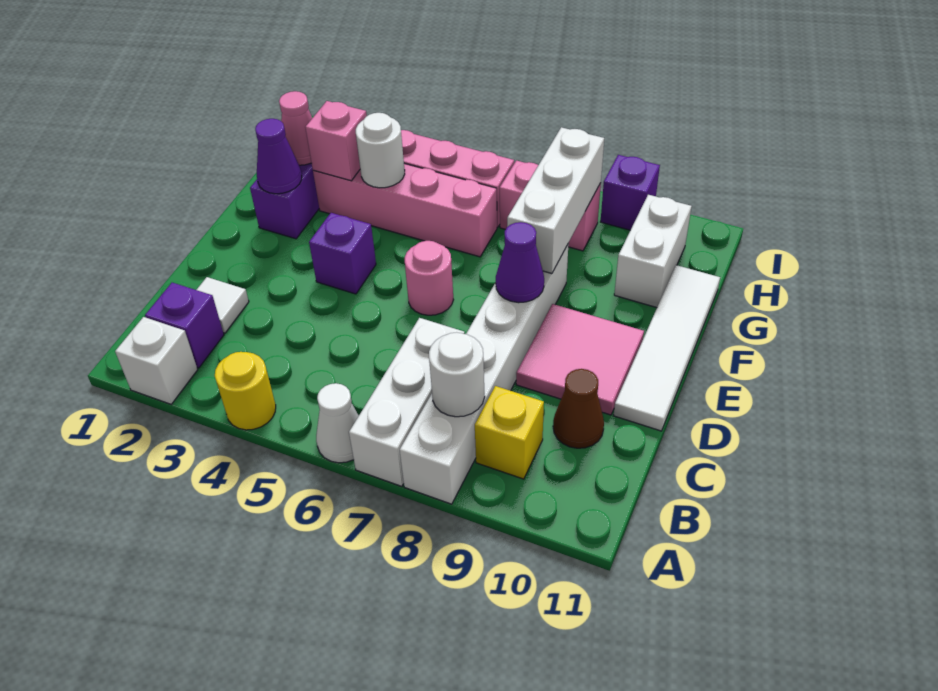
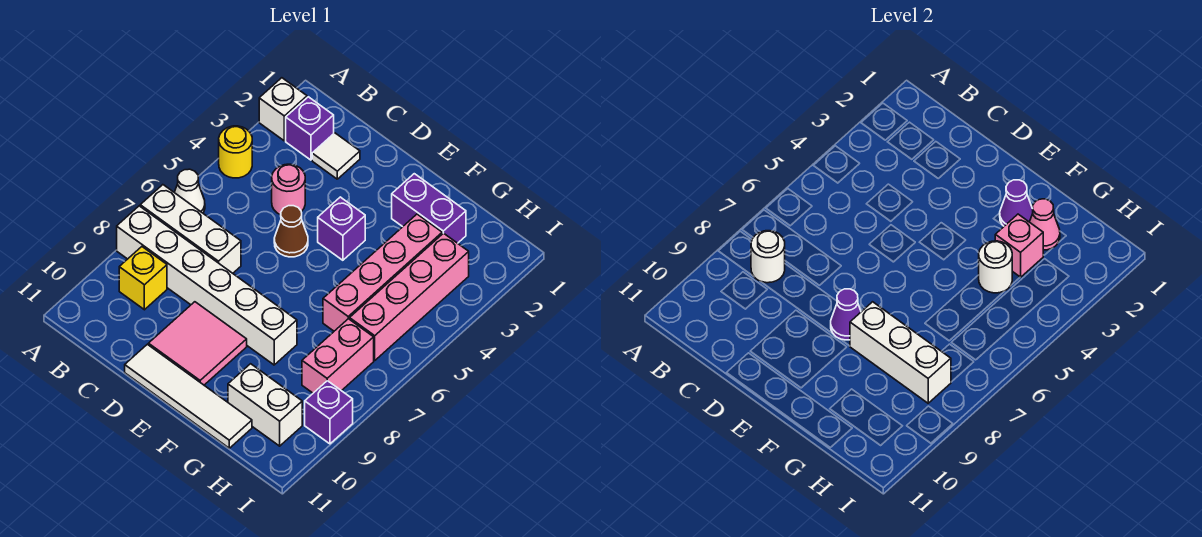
brown 1x1 cone [553,369,604,448] -> brown 1x1 cone moved to [274,206,308,257]
pink 1x1 round brick [405,241,453,315] -> pink 1x1 round brick moved to [272,164,305,215]

